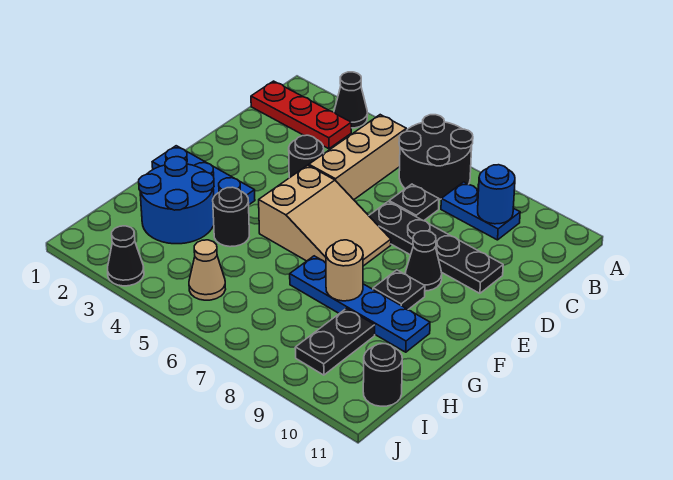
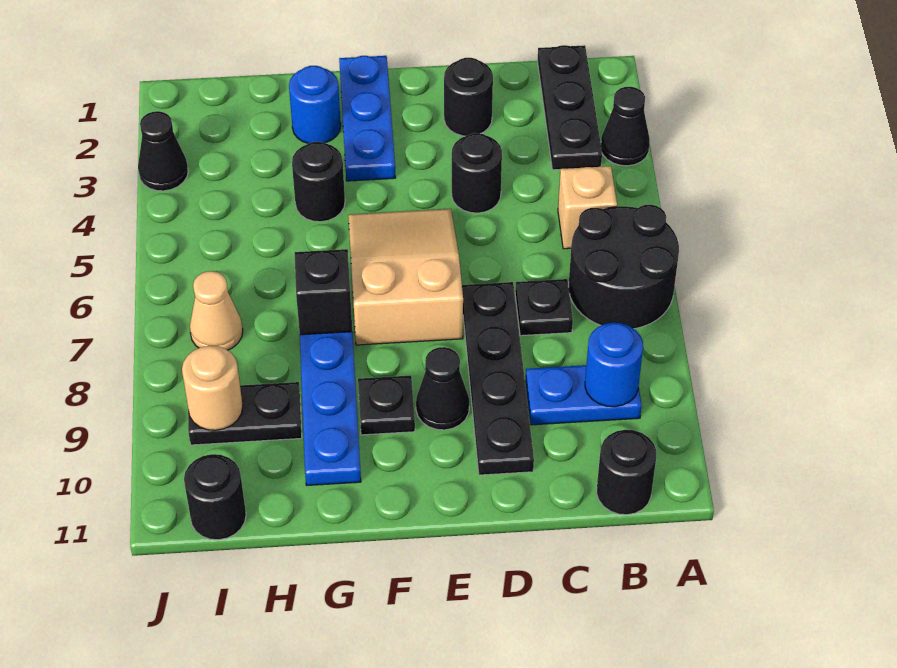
red 1x3 plate [251,81,351,149] -> black 1x3 plate [538,45,602,170]
tan 1x3 brick [309,115,406,200] -> tan 1x1 brick [558,166,617,249]
blue 1x2 plate [441,182,520,240] -> blue 1x2 plate turned to [525,365,642,425]
none -> black 1x1 round brick [597,430,656,515]
none -> black 1x1 round brick [444,58,493,136]
tan 2x3 slope [259,165,391,266] -> tan 2x3 slope turned to [348,209,463,345]
blue 2x2 round brick [139,157,214,244] -> blue 1x1 round brick [289,66,341,144]
none -> black 1x1 brick [295,249,352,335]
tan 1x1 round brick [326,240,363,301] -> tan 1x1 round brick moved to [182,346,243,430]
tan 1x1 cone [189,240,226,300] -> tan 1x1 cone moved to [190,271,243,350]

